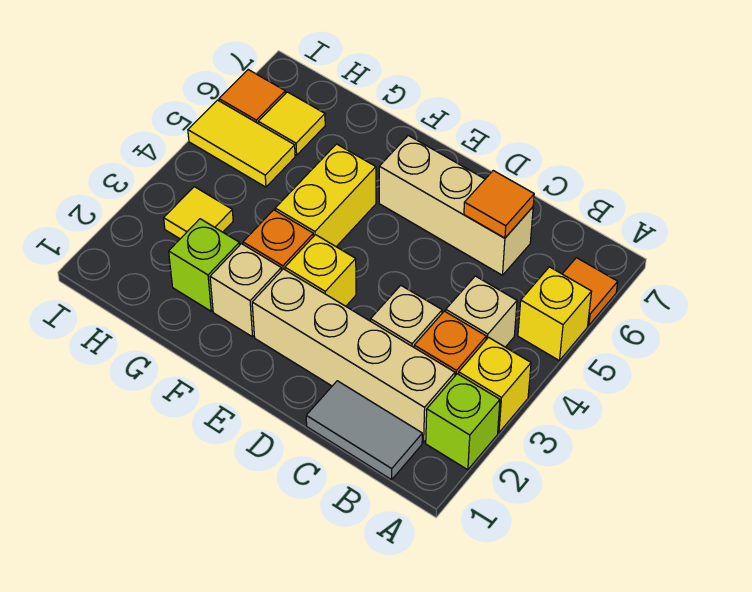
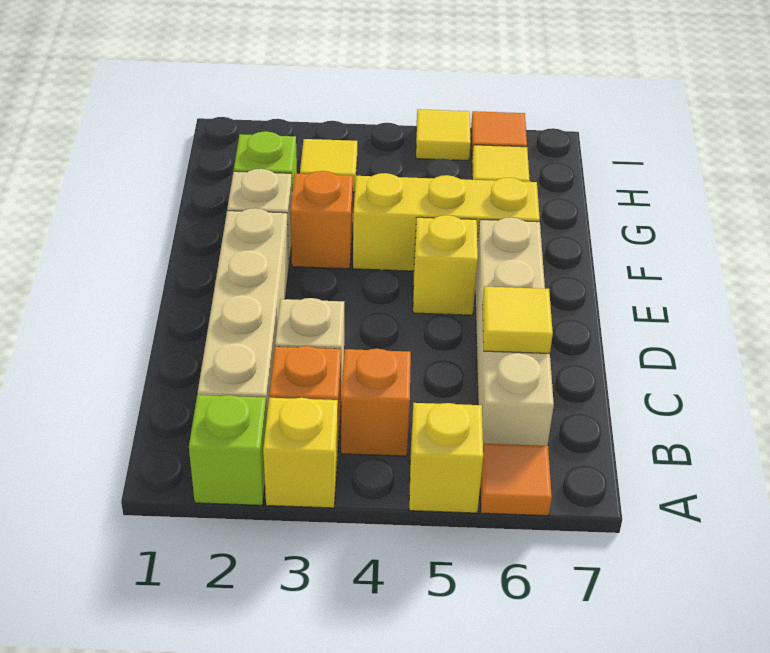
grey 1x2 tile [306,381,422,480] -> none
tan 1x1 brick [446,276,517,347] -> orange 1x1 brick [341,349,411,456]
tan 1x3 brick [379,136,533,275] -> tan 1x4 brick [475,217,554,446]
orange 1x1 tile [464,171,534,238] -> yellow 1x1 tile [482,287,553,354]
yellow 1x1 brick [285,235,356,306] -> yellow 1x1 brick moved to [413,215,478,315]
yellow 1x2 brick [275,144,376,247] -> yellow 1x3 brick [353,173,540,271]
yellow 1x2 tile [188,100,295,187] -> yellow 1x1 tile [416,109,471,161]

